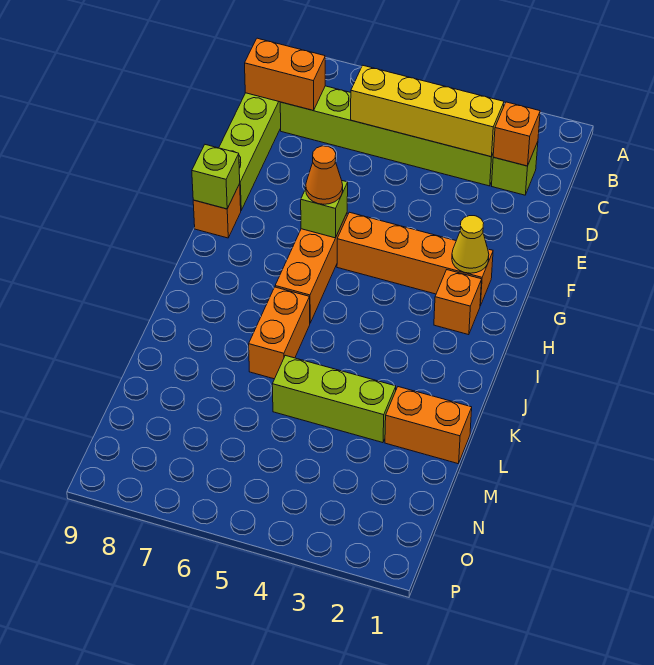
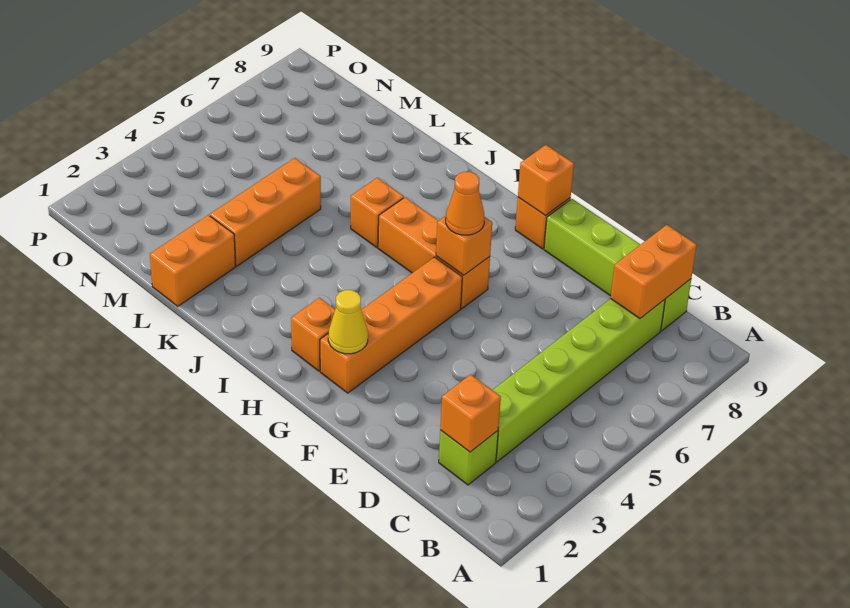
yellow 1x4 brick [351,66,504,157] -> none
lime 1x1 brick [301,181,348,238] -> orange 1x1 brick [436,216,492,275]
lime 1x1 brick [192,145,240,209] -> orange 1x1 brick [518,145,574,216]
orange 1x2 brick [249,287,310,379] -> orange 1x1 brick [351,178,404,247]
lime 1x3 brick [272,355,396,443] -> orange 1x3 brick [210,158,321,266]

